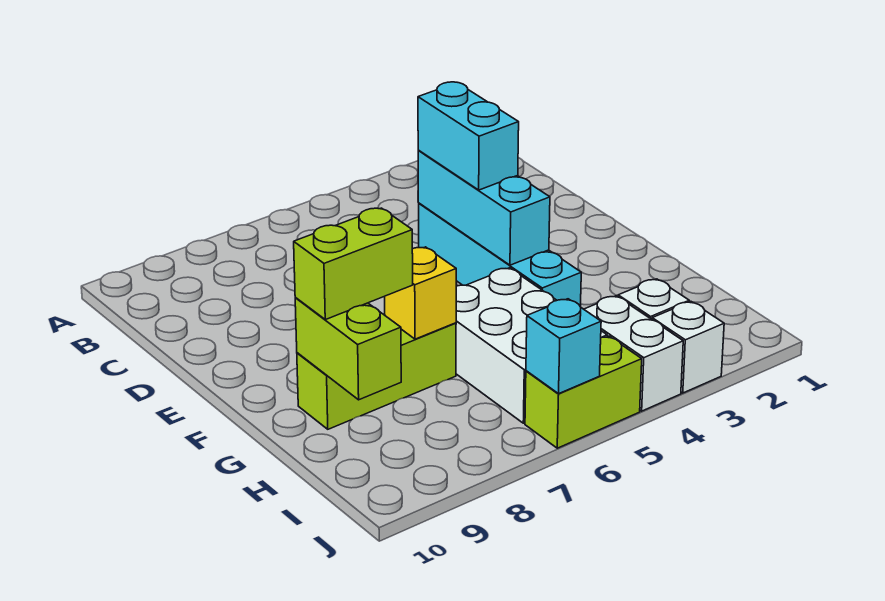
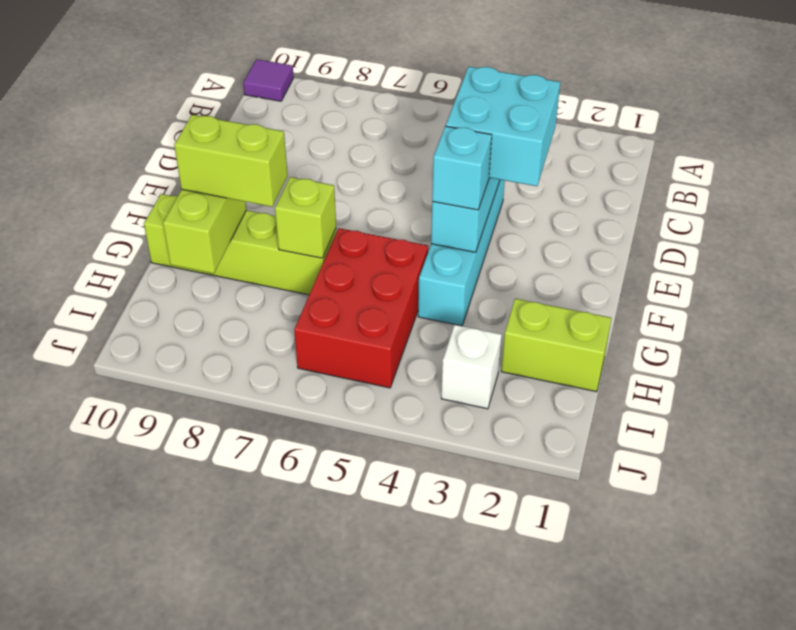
none -> purple 1x1 tile [243,59,294,101]
cyan 1x2 brick [418,82,519,190] -> cyan 2x2 brick [446,67,560,186]
white 2x3 brick [456,268,607,423] -> red 2x3 brick [294,228,428,388]
lime 1x3 brick [297,323,456,429] -> lime 1x4 brick [144,194,336,295]
yellow 1x1 brick [385,247,456,339] -> lime 1x1 brick [275,177,336,258]
white 1x2 brick [584,296,683,411] -> none
white 1x1 brick [652,301,724,393] -> none
lime 1x2 brick [525,336,642,448] -> lime 1x2 brick moved to [501,299,611,392]
cyan 1x1 brick [526,299,601,394] -> cyan 1x1 brick moved to [432,126,492,210]

